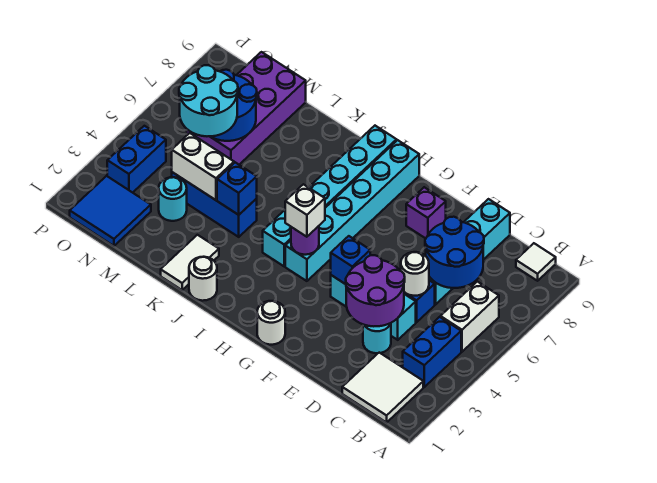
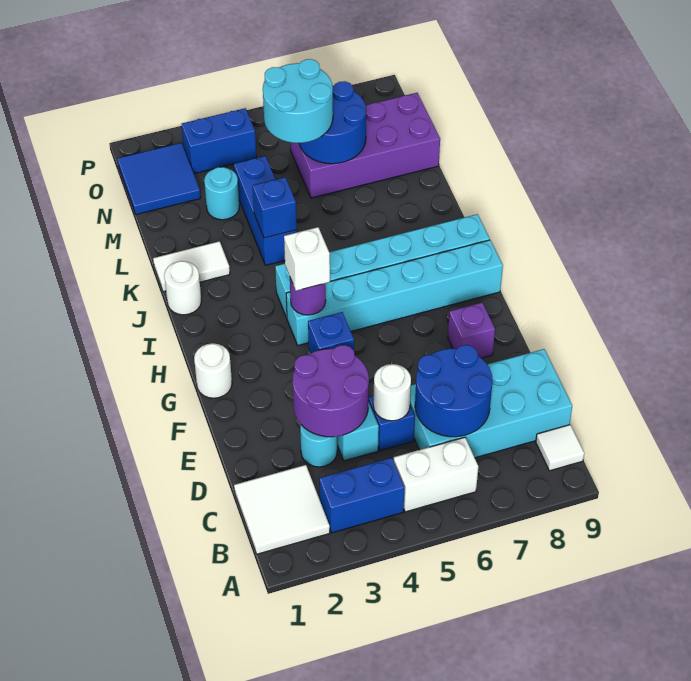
cyan 1x4 brick [429,199,510,305] -> cyan 2x4 brick [410,349,572,458]
white 1x2 brick [172,133,234,200] -> none

